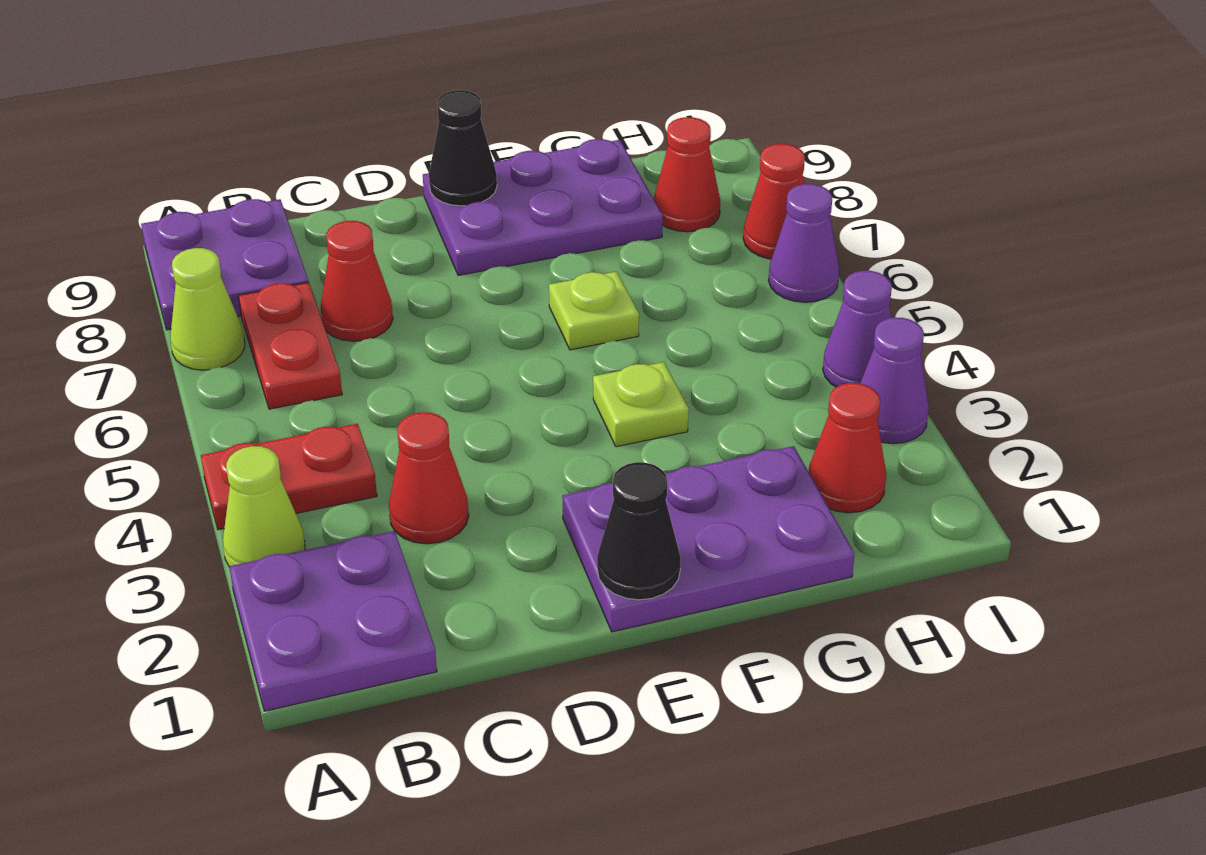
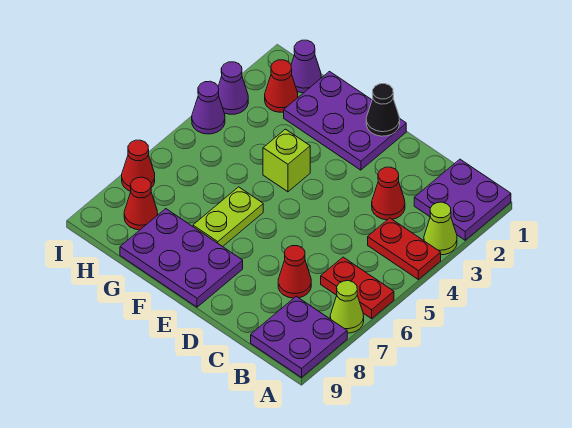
red 1x2 plate [239,282,342,409] -> red 1x2 plate turned to [321,257,394,319]
black 1x1 cone [429,90,497,206] -> none
lime 1x1 plate [593,362,689,447] -> lime 1x1 brick [263,129,310,192]
lime 1x1 plate [549,272,639,350] -> lime 1x2 plate [193,187,263,247]
purple 1x1 cone [769,184,839,302] -> purple 1x1 cone moved to [291,40,321,93]

